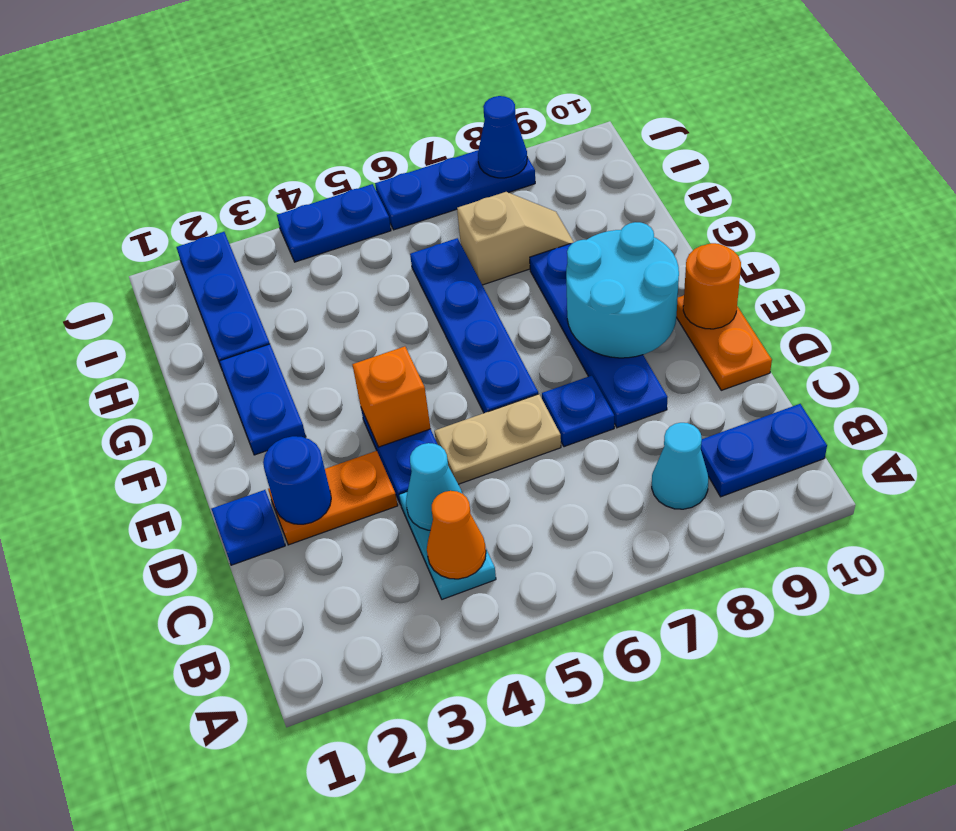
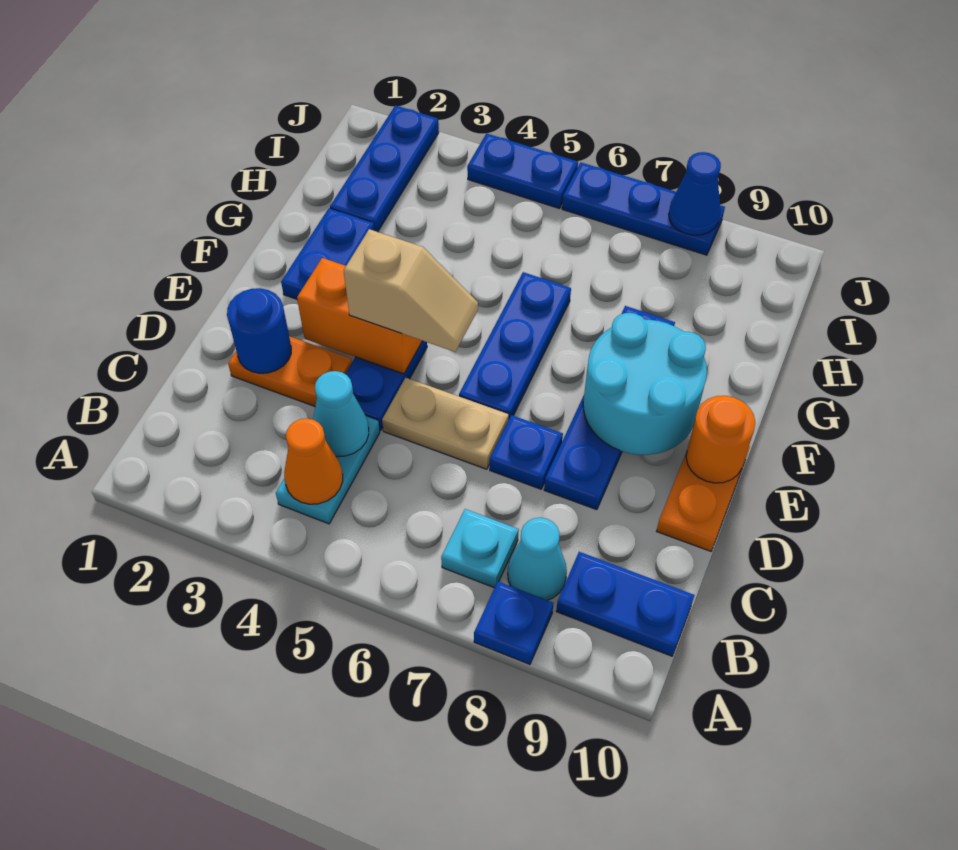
none -> cyan 1x1 plate [441,509,519,588]
blue 1x1 plate [211,490,285,565] -> blue 1x1 plate moved to [474,582,553,664]
orange 1x1 brick [352,346,431,447] -> orange 1x2 brick [297,258,422,374]
blue 1x4 plate [410,238,538,413] -> blue 1x3 plate [459,272,571,420]
tan 1x2 slope [457,192,574,285] -> tan 1x2 slope moved to [344,229,478,352]

